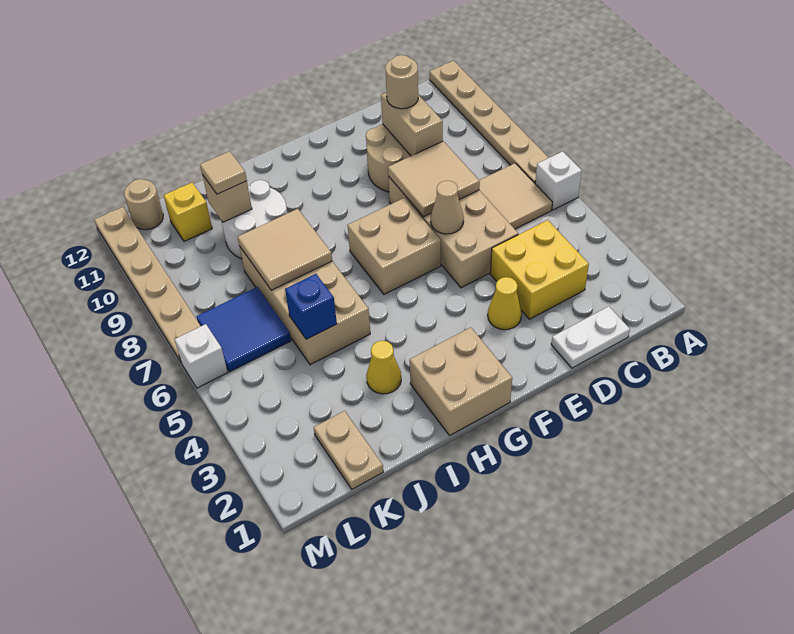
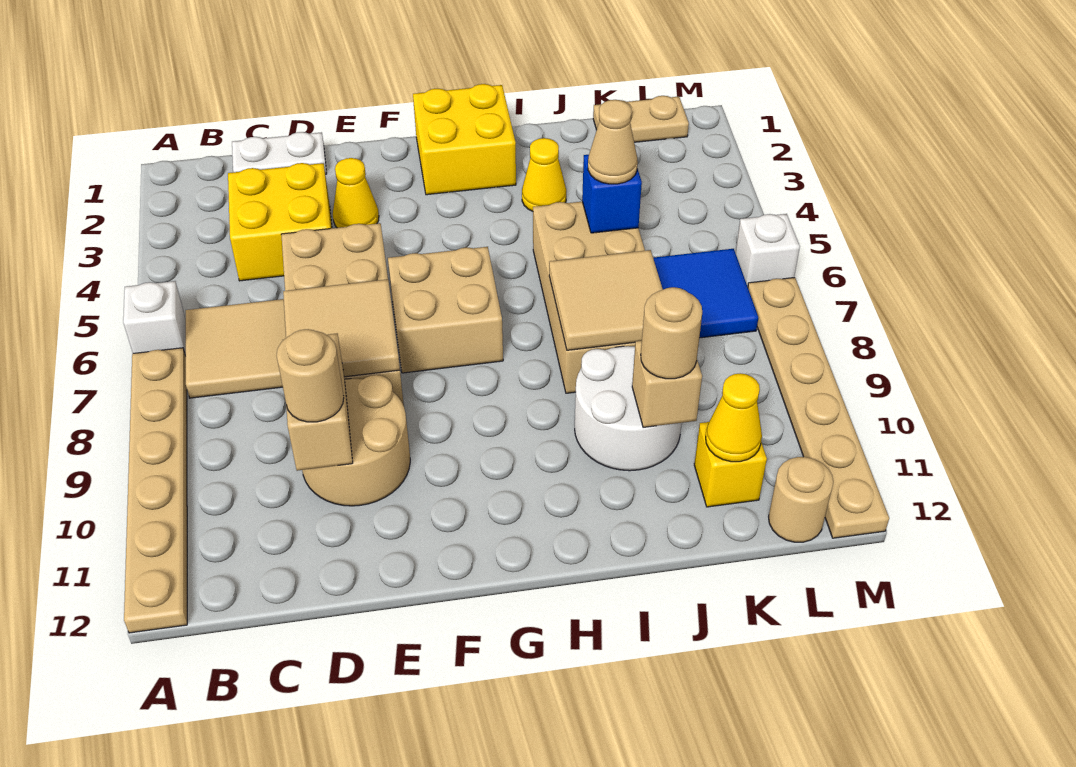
tan 1x1 cone [431,181,464,234] -> tan 1x1 cone moved to [588,100,638,184]
tan 2x2 brick [410,327,512,435] -> yellow 2x2 brick [413,84,516,195]
tan 1x1 tile [200,151,247,194] -> tan 1x1 round brick [641,287,702,379]
tan 1x2 plate [314,411,383,489] -> tan 1x2 plate turned to [593,96,689,142]
none -> yellow 1x1 cone [706,373,762,462]

